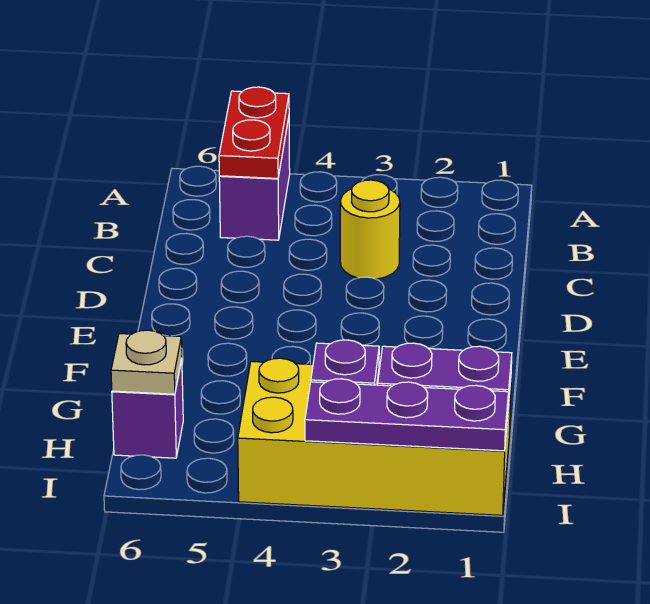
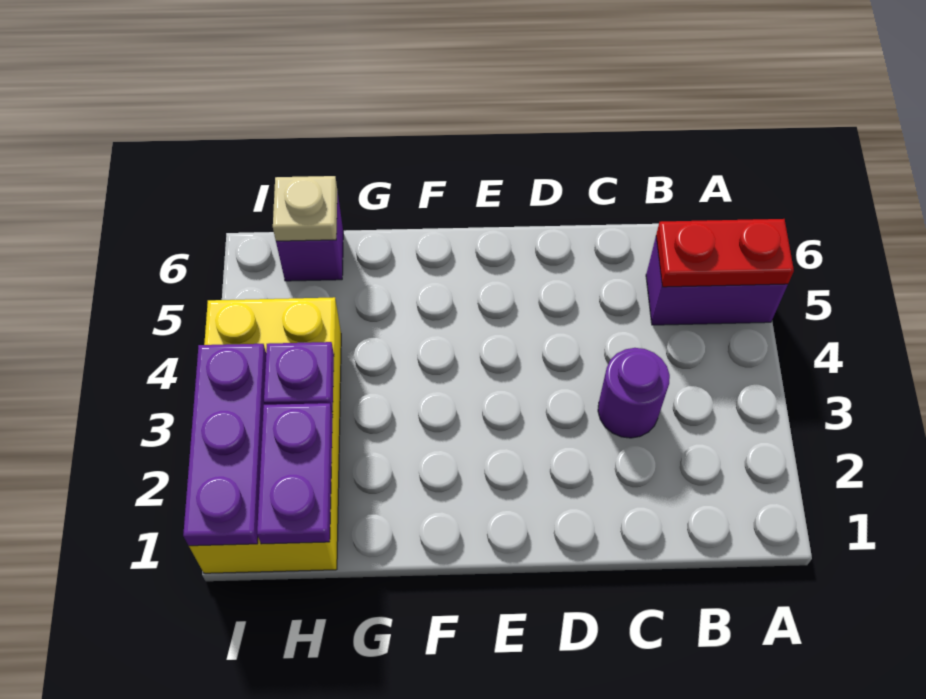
yellow 1x1 round brick [340,180,400,279] -> purple 1x1 round brick [598,348,670,438]

